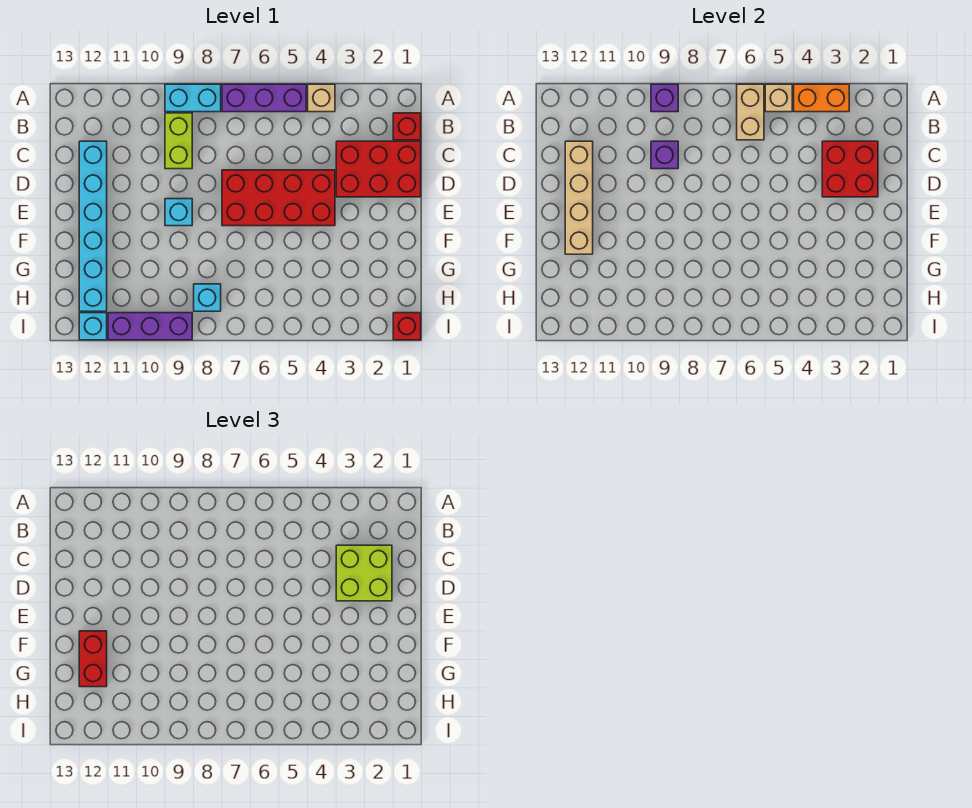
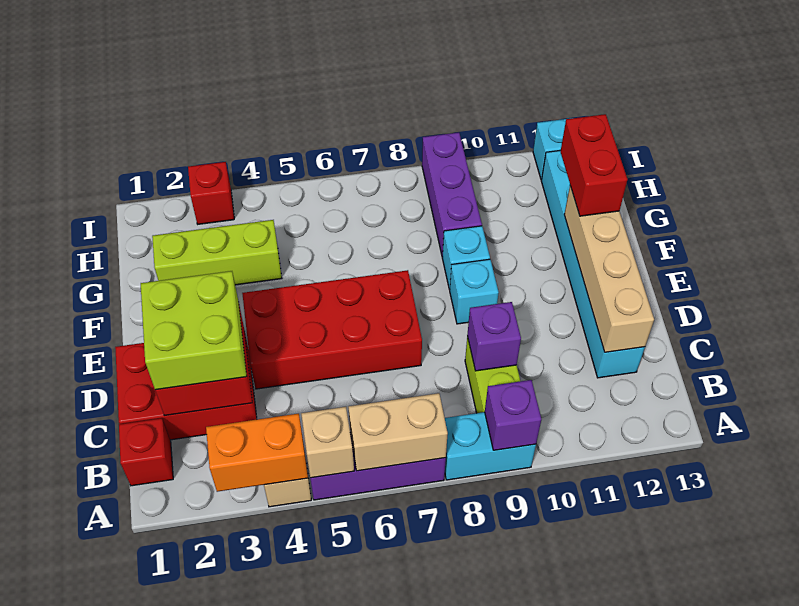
tan 1x2 brick [737,84,764,140] -> tan 1x2 brick turned to [348,393,448,471]
none -> lime 1x3 brick [152,220,282,285]
cyan 1x1 brick [194,284,221,311] -> cyan 1x1 brick moved to [442,226,490,290]
red 1x1 brick [393,313,421,340] -> red 1x1 brick moved to [188,162,234,224]
purple 1x3 brick [108,313,192,340] -> purple 1x3 brick turned to [422,132,482,257]

